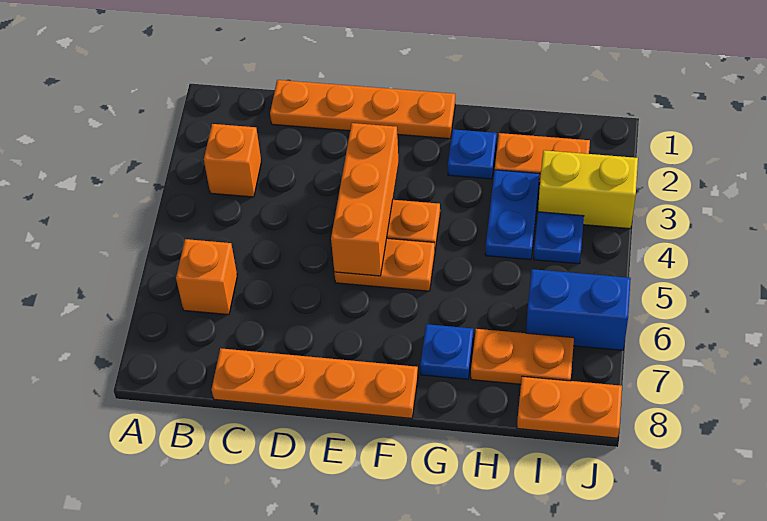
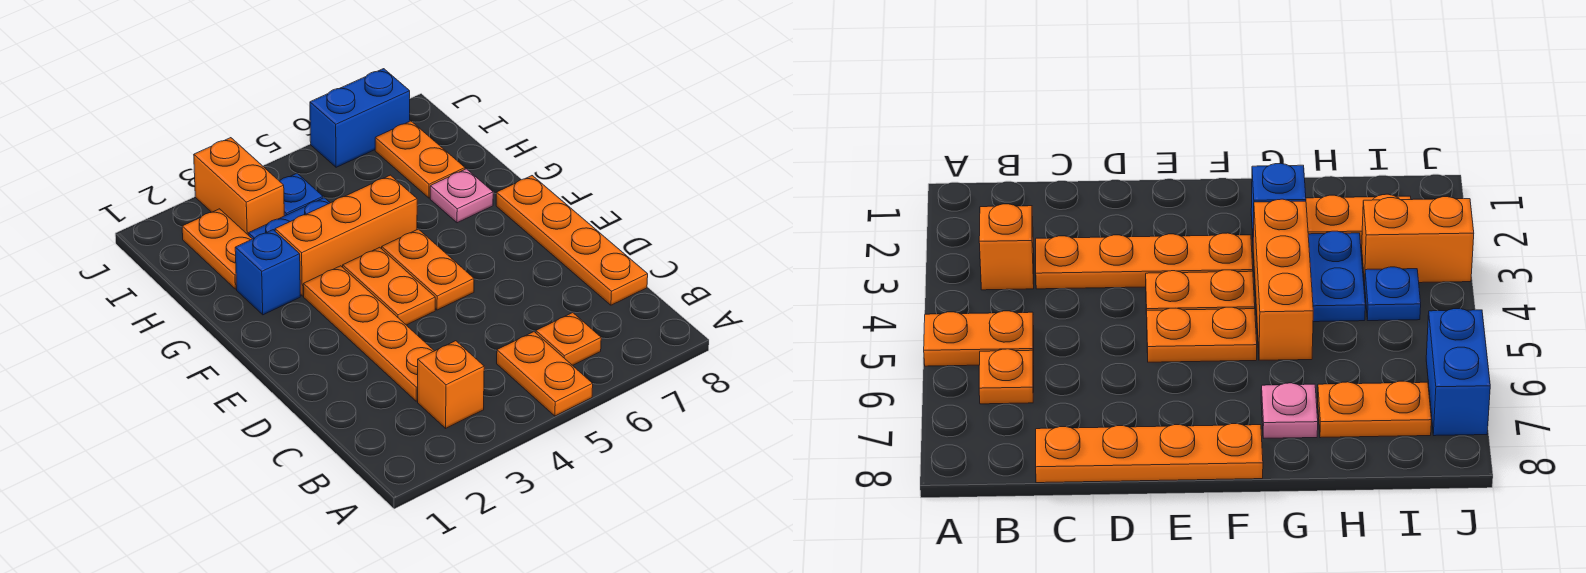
orange 1x1 brick [176,239,237,315] -> orange 1x1 plate [536,313,601,365]
orange 1x4 plate [270,80,455,139] -> orange 1x4 plate moved to [303,266,434,401]
orange 1x3 brick [331,123,399,276] -> orange 1x3 brick moved to [275,175,417,296]
blue 1x1 plate [448,129,497,179] -> blue 1x1 brick [235,230,300,315]
blue 1x1 plate [420,324,473,379] -> pink 1x1 plate [430,169,493,223]
yellow 1x2 brick [538,150,638,229] -> orange 1x2 brick [194,138,284,235]
blue 1x2 brick [526,269,631,350] -> blue 1x2 brick turned to [310,69,410,167]
orange 1x2 plate [517,376,622,438] -> orange 1x2 plate moved to [497,332,593,416]

